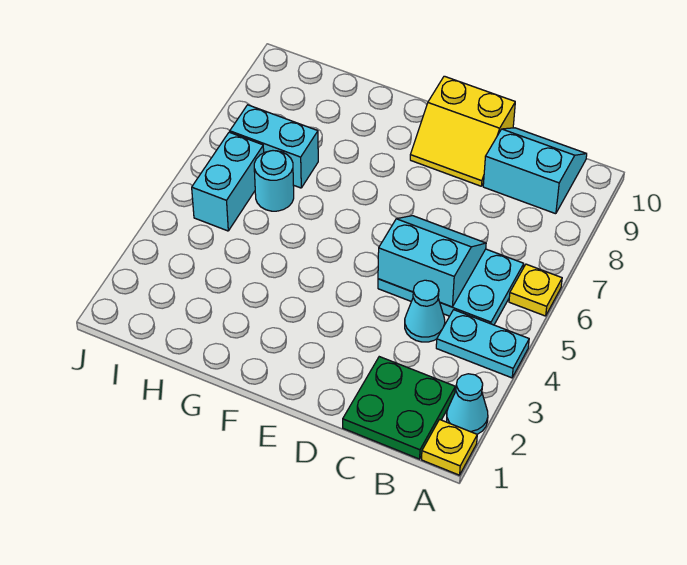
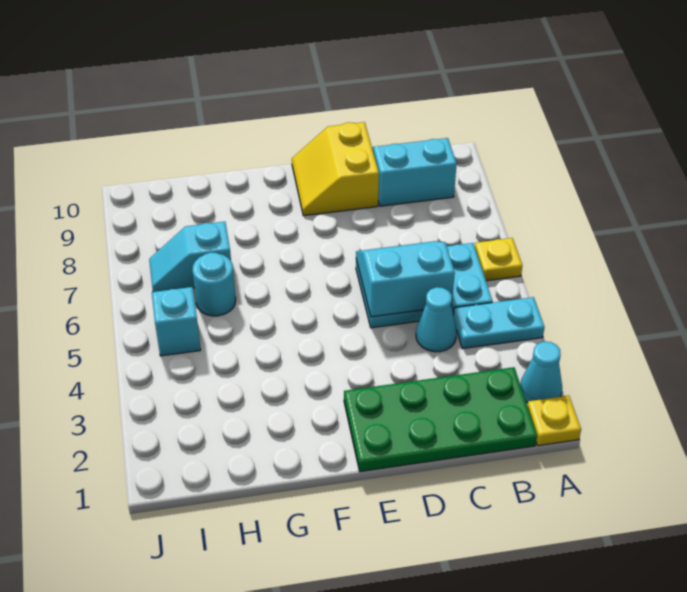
green 2x2 plate [343,357,455,459] -> green 2x4 plate [344,367,537,472]
yellow 2x2 slope [410,76,515,186] -> yellow 2x2 slope turned to [292,122,379,216]
cyan 1x2 brick [230,105,318,188] -> cyan 1x2 slope [149,222,231,292]
cyan 1x2 brick [192,132,264,231] -> cyan 1x1 brick [152,287,201,356]

